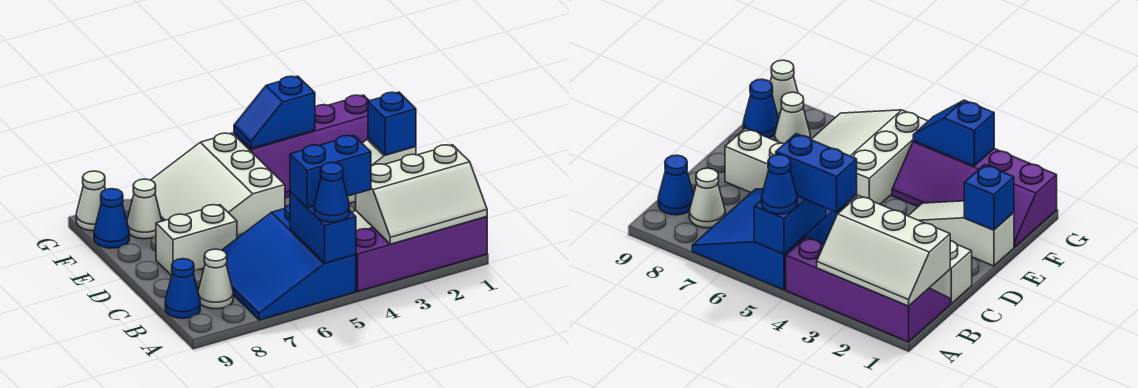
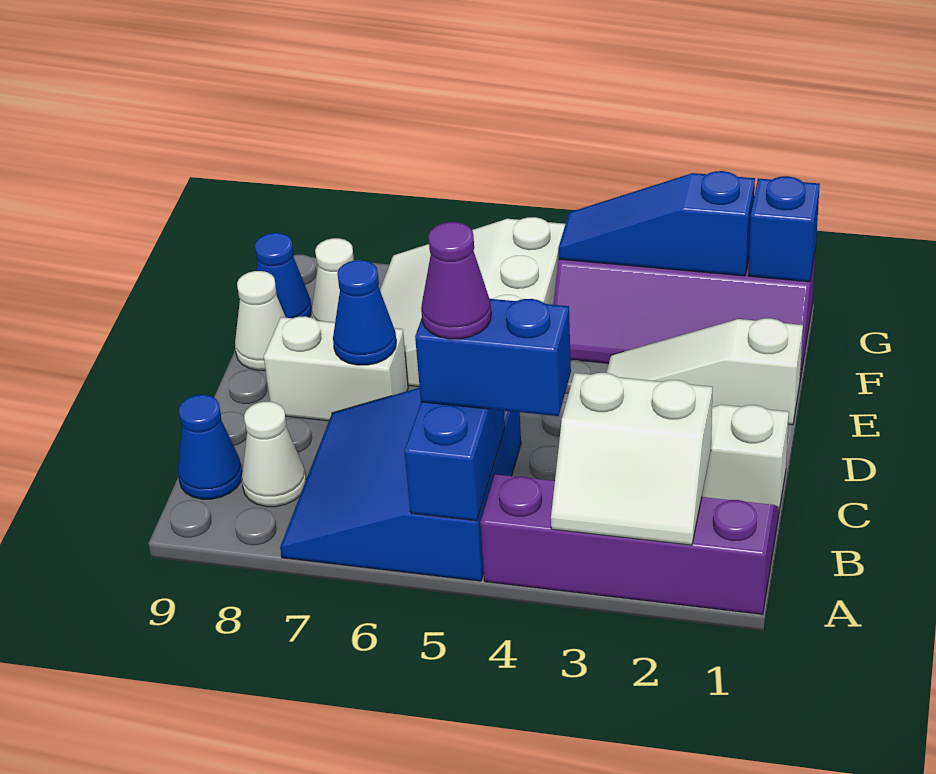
white 2x3 slope [356,145,487,244] -> white 2x2 slope [551,373,713,545]
blue 1x1 cone [314,163,349,222] -> blue 1x1 cone moved to [333,260,396,365]
none -> purple 1x1 cone [421,222,491,339]
blue 1x1 brick [368,92,416,155] -> blue 1x1 brick moved to [748,176,820,282]
blue 1x2 slope [234,76,315,149] -> blue 1x3 slope [558,171,755,276]
white 1x1 cone [76,171,106,231] -> white 1x1 cone moved to [235,271,286,370]

